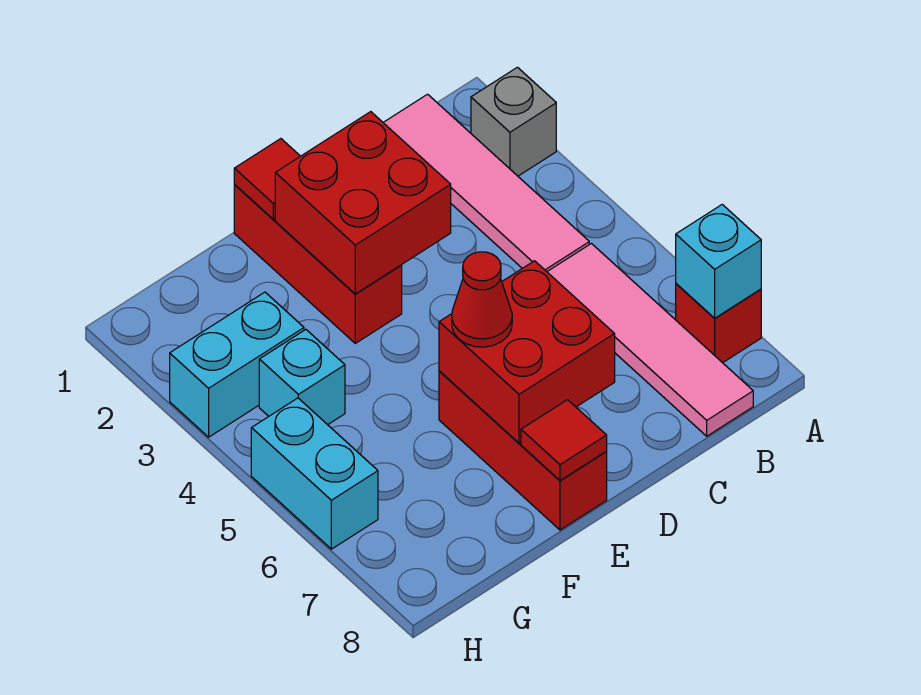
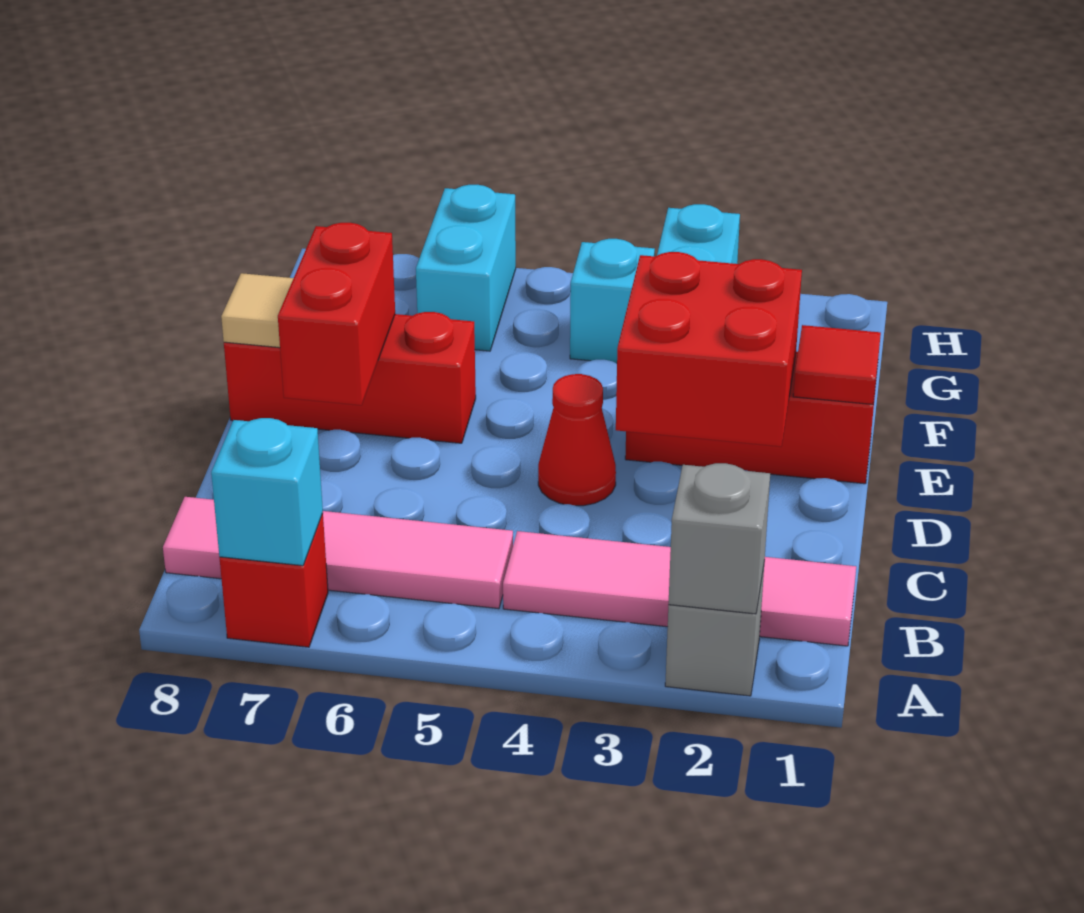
none -> grey 1x1 brick [668,463,770,614]
red 2x2 brick [439,261,615,443] -> red 1x2 brick [278,223,395,405]
red 1x1 cone [452,252,512,347] -> red 1x1 cone moved to [538,374,616,506]
red 1x1 tile [521,400,607,480] -> tan 1x1 tile [221,273,294,348]
cyan 1x2 brick [251,398,378,549] -> cyan 1x2 brick turned to [416,185,516,351]

